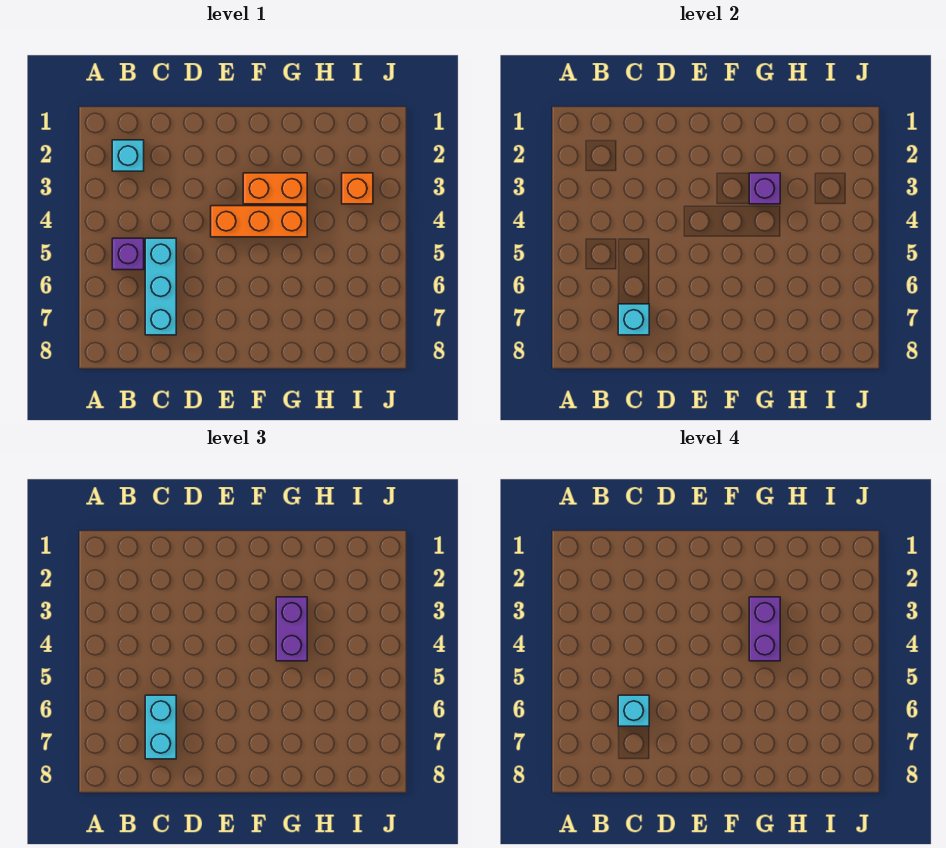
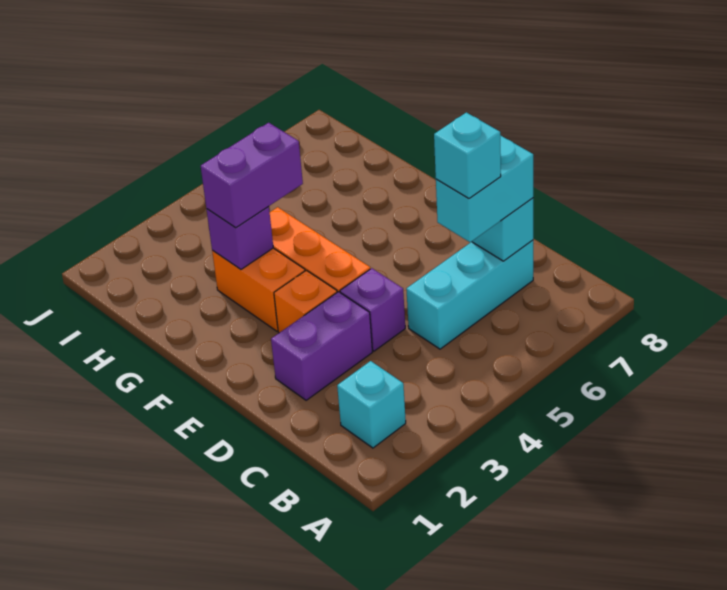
purple 1x1 brick [112,238,144,270] -> purple 1x1 brick moved to [340,268,405,351]
purple 1x2 brick [749,597,780,661] -> purple 1x2 brick moved to [271,292,372,400]
orange 1x1 brick [342,173,373,204] -> orange 1x1 brick moved to [274,270,337,333]

